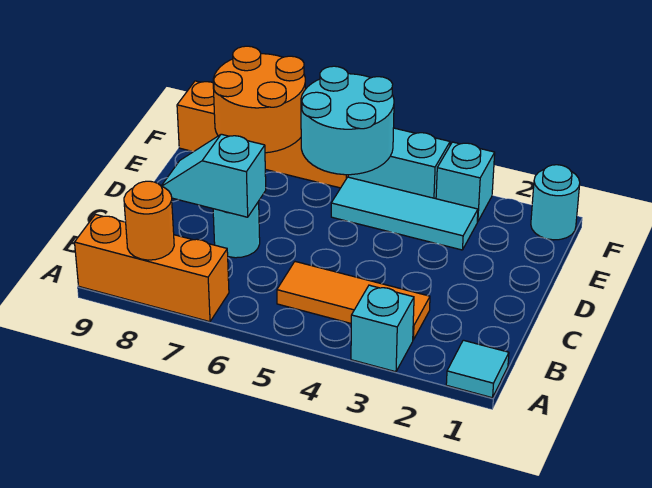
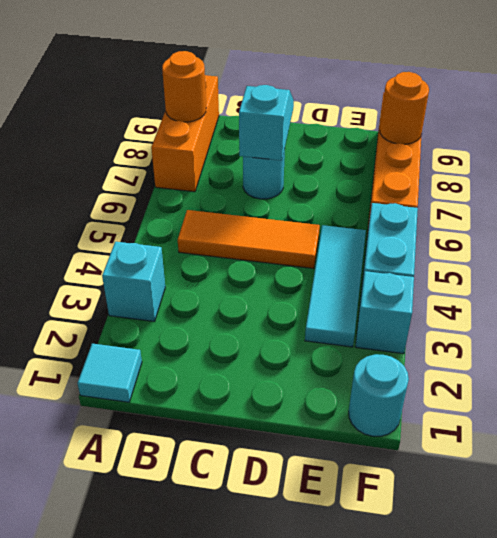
orange 1x3 tile [277,262,430,340] -> orange 1x3 tile turned to [178,210,320,268]
cyan 2x2 round brick [301,66,394,175] -> none
orange 2x2 round brick [213,46,305,153] -> orange 1x1 round brick [380,72,429,144]

